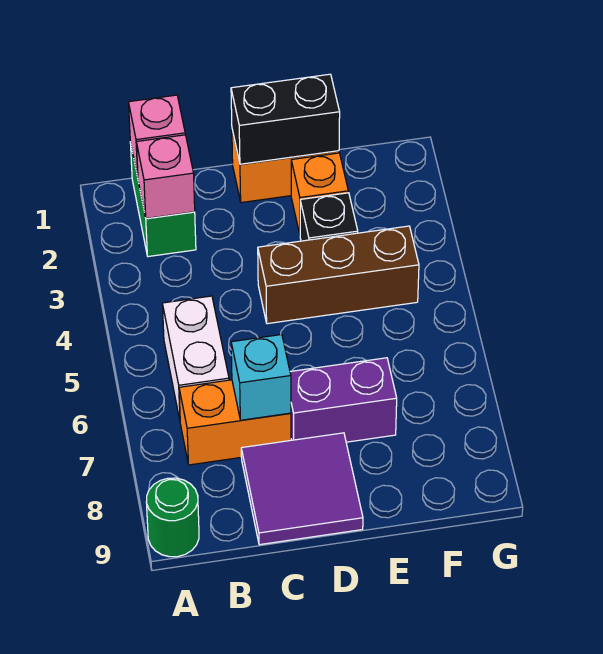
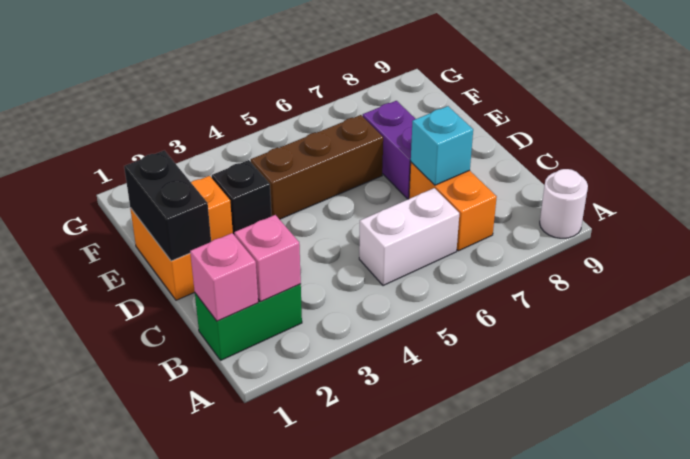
green 1x1 round brick [146,478,199,557] -> white 1x1 round brick [540,169,588,238]
purple 2x2 tile [241,433,363,545] -> none
brown 1x3 brick [258,226,419,324] -> brown 1x3 brick turned to [251,115,383,219]

